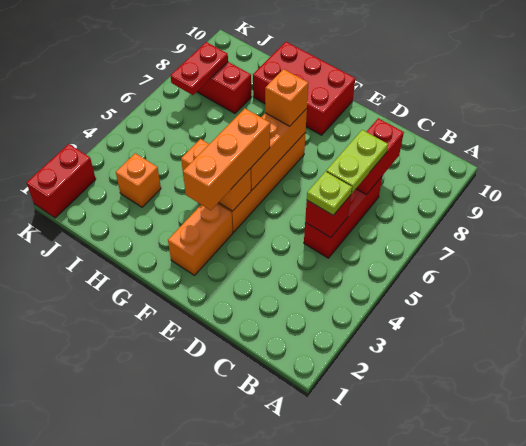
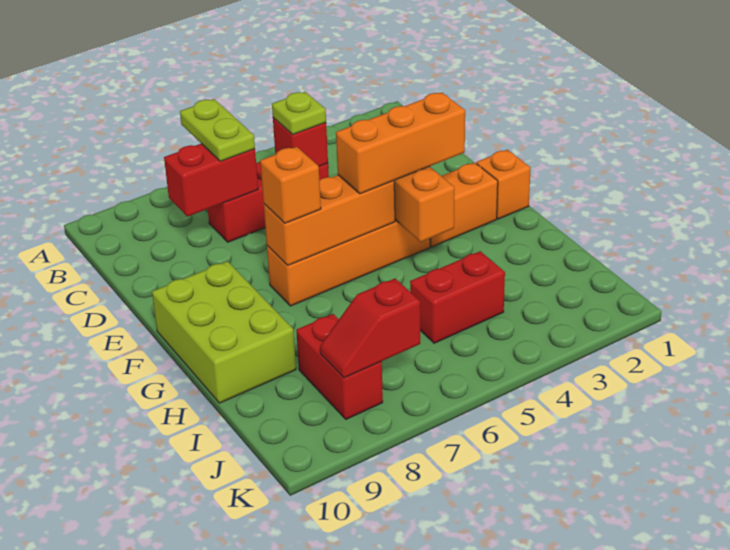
lime 1x2 plate [326,130,388,193] -> lime 1x2 plate turned to [180,99,255,161]
red 2x3 brick [253,42,355,135] -> lime 2x3 brick [152,261,296,403]
orange 1x1 brick [116,153,161,207] -> orange 1x1 brick moved to [476,150,531,219]
red 1x2 plate [170,42,228,95] -> red 1x2 slope [320,278,420,378]
red 1x2 brick [27,144,96,218] -> red 1x2 brick moved to [410,251,505,343]

